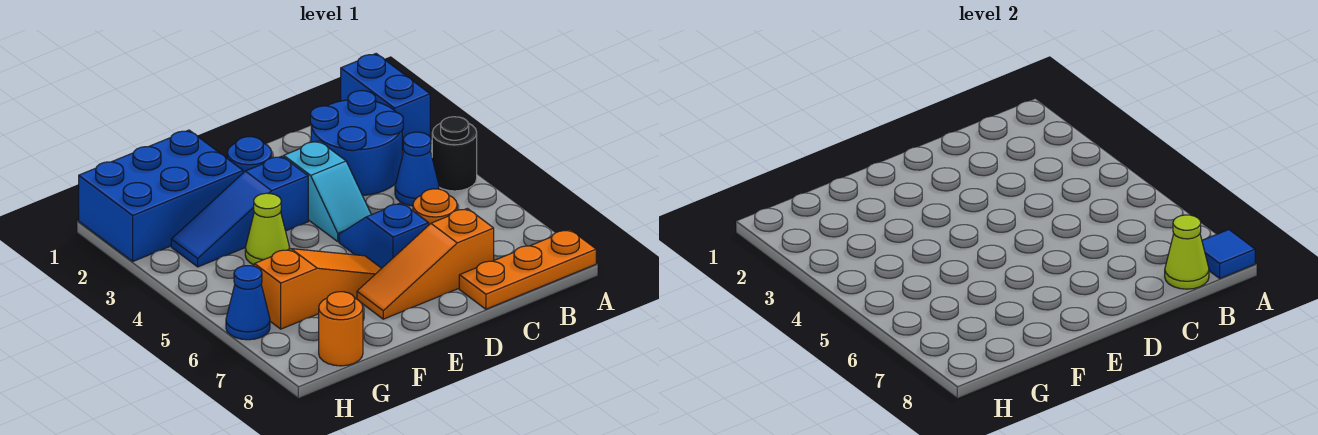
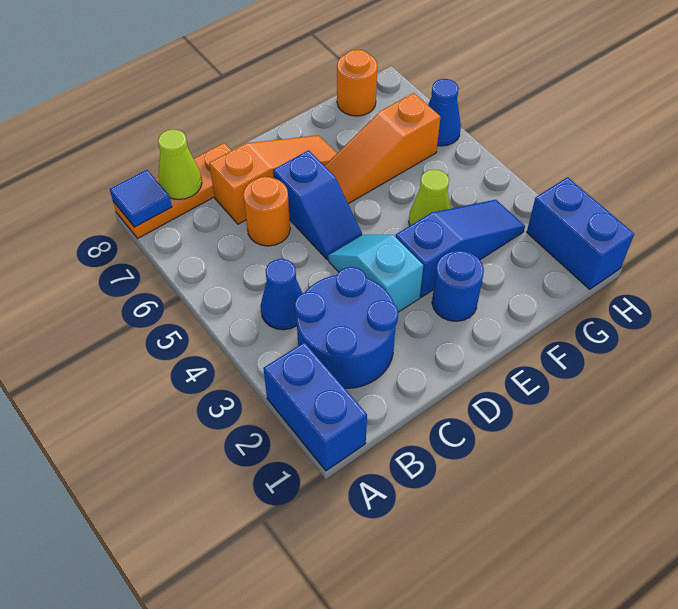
black 1x1 round brick [432,117,477,191] -> none
blue 2x3 brick [79,130,243,261] -> blue 1x2 brick [527,177,634,289]

